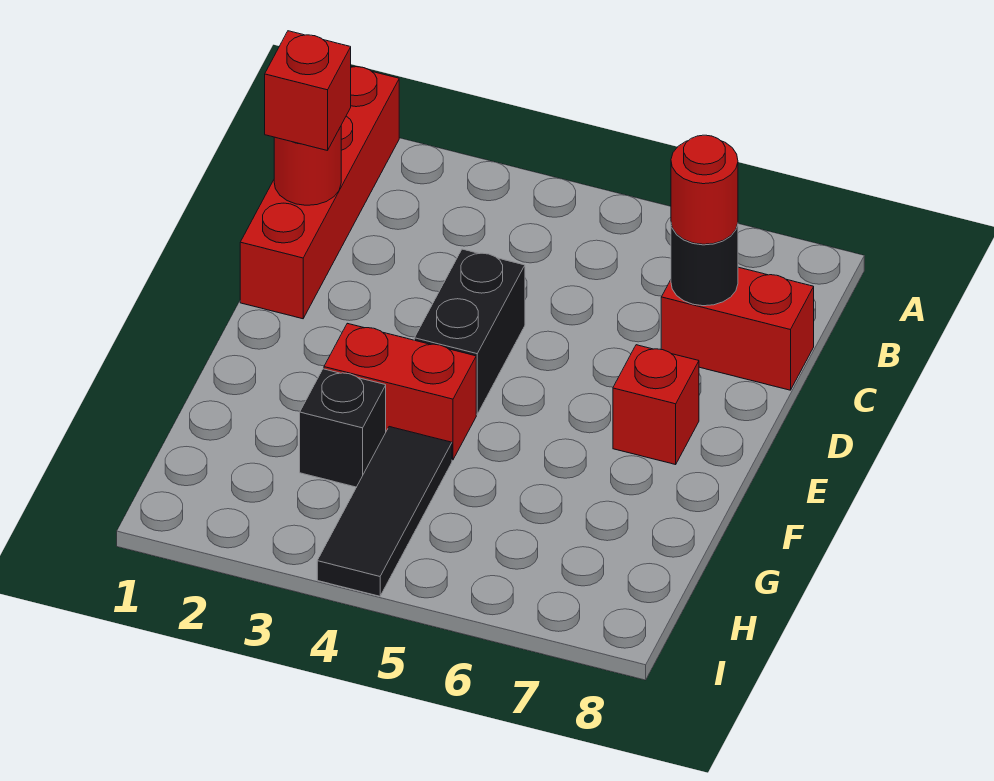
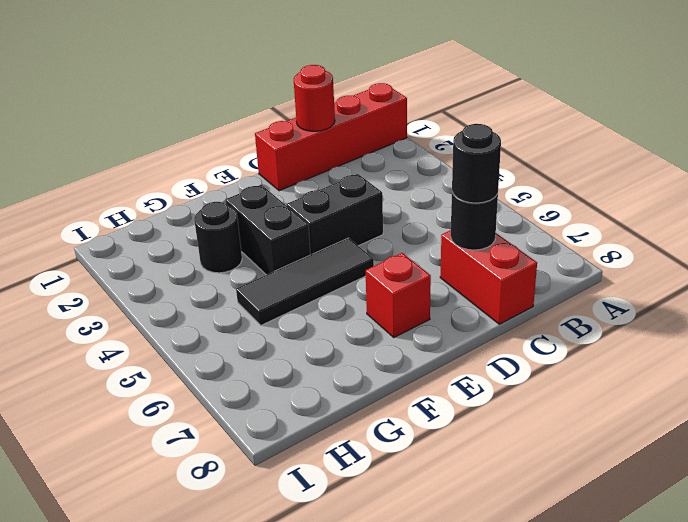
red 1x1 brick [265,31,351,151] -> none
red 1x1 round brick [671,135,738,244] -> black 1x1 round brick [452,124,501,203]
red 1x2 brick [324,323,476,460] -> black 1x2 brick [226,185,311,275]
black 1x1 brick [300,369,386,487] -> black 1x1 round brick [194,202,242,273]
black 1x3 tile [317,427,452,596] -> black 1x3 tile moved to [236,238,374,325]

